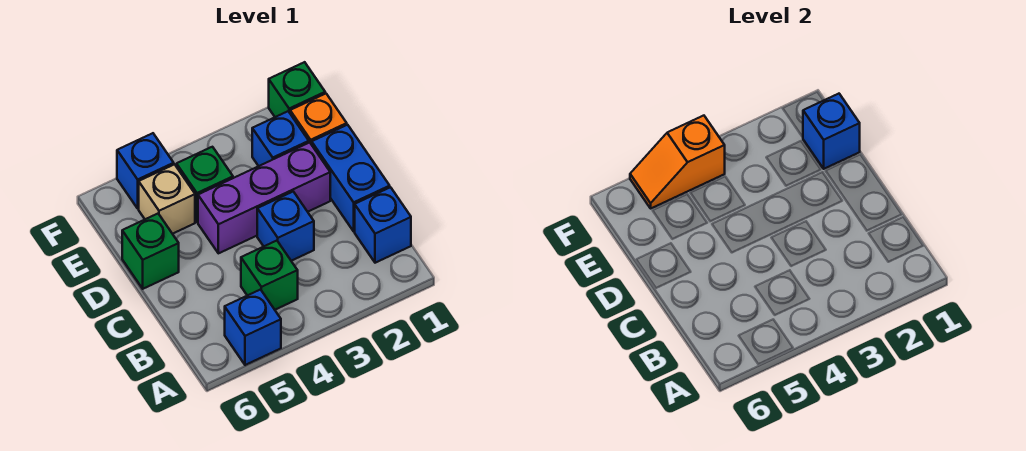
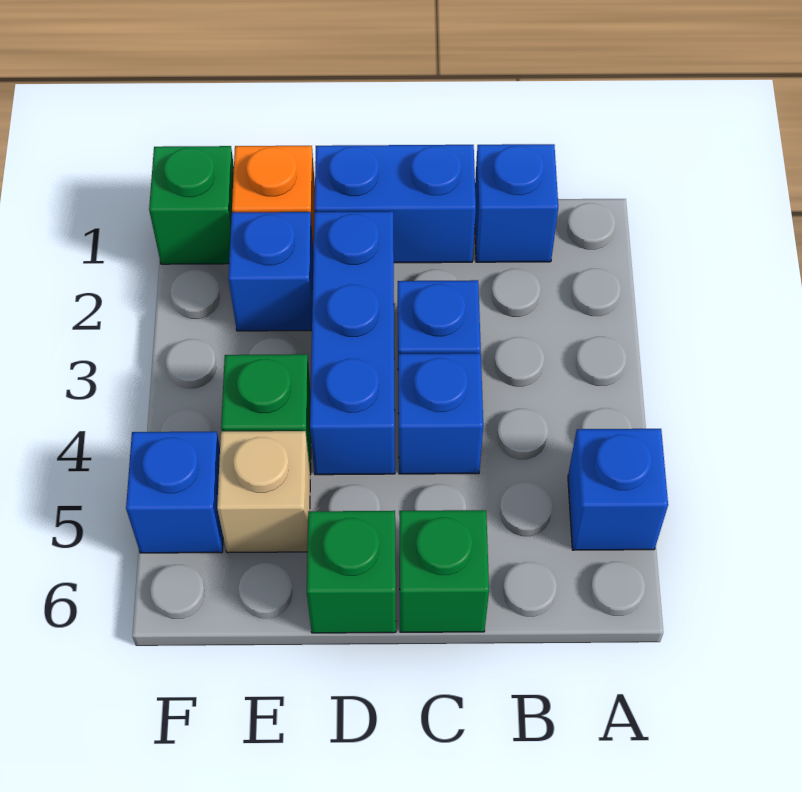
green 1x1 brick [241,241,298,310] -> green 1x1 brick moved to [399,510,489,632]
purple 1x3 brick [198,142,330,253] -> blue 1x3 brick [310,211,395,475]
blue 1x1 brick [803,94,860,169] -> blue 1x1 brick moved to [398,353,483,474]
orange 1x2 slope [630,116,725,208] -> none

